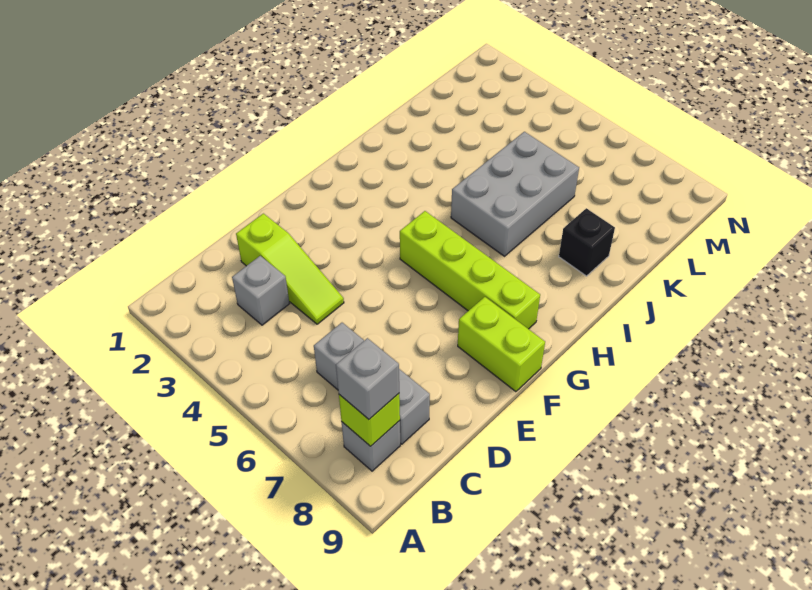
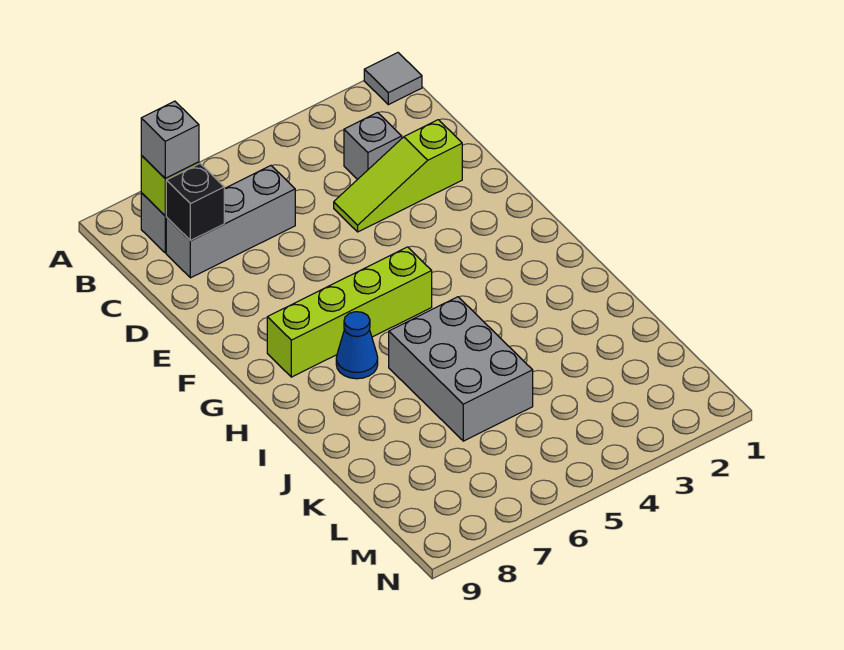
none -> grey 1x1 tile [364,53,422,105]
lime 1x2 brick [458,297,545,392] -> none
none -> blue 1x1 cone [336,312,378,379]
black 1x1 brick [559,208,615,276] -> black 1x1 brick moved to [166,164,224,240]

